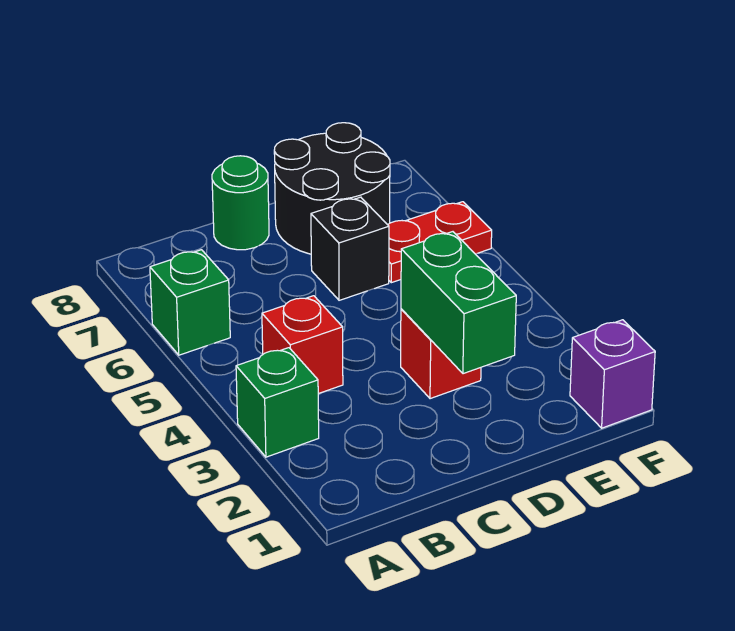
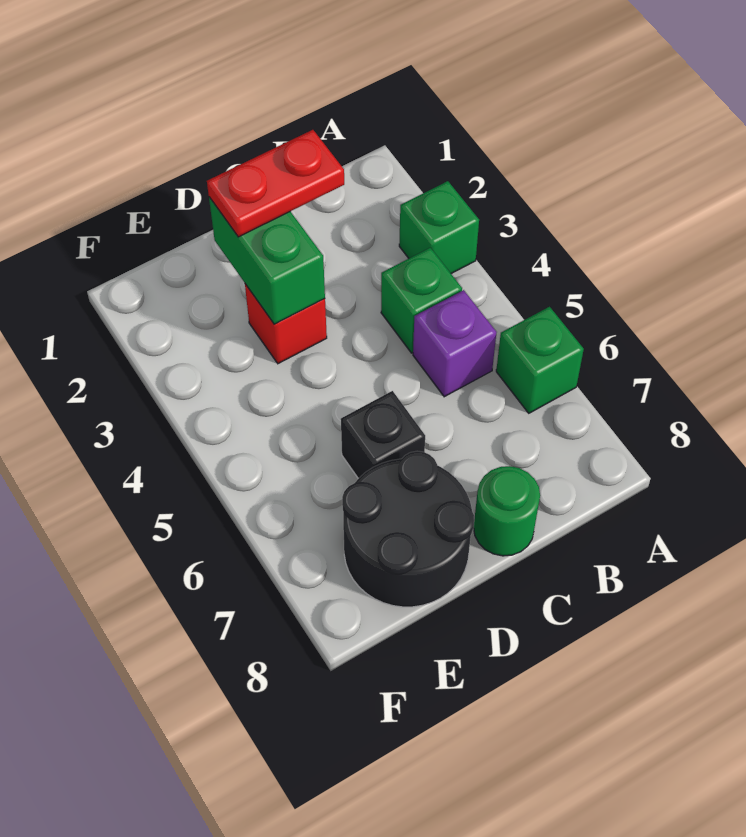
red 1x1 brick [262,296,343,394] -> green 1x1 brick [381,248,462,353]
red 1x2 plate [388,202,492,283] -> red 1x2 plate moved to [207,130,344,237]
purple 1x1 brick [570,320,655,428] -> purple 1x1 brick moved to [413,290,497,397]

